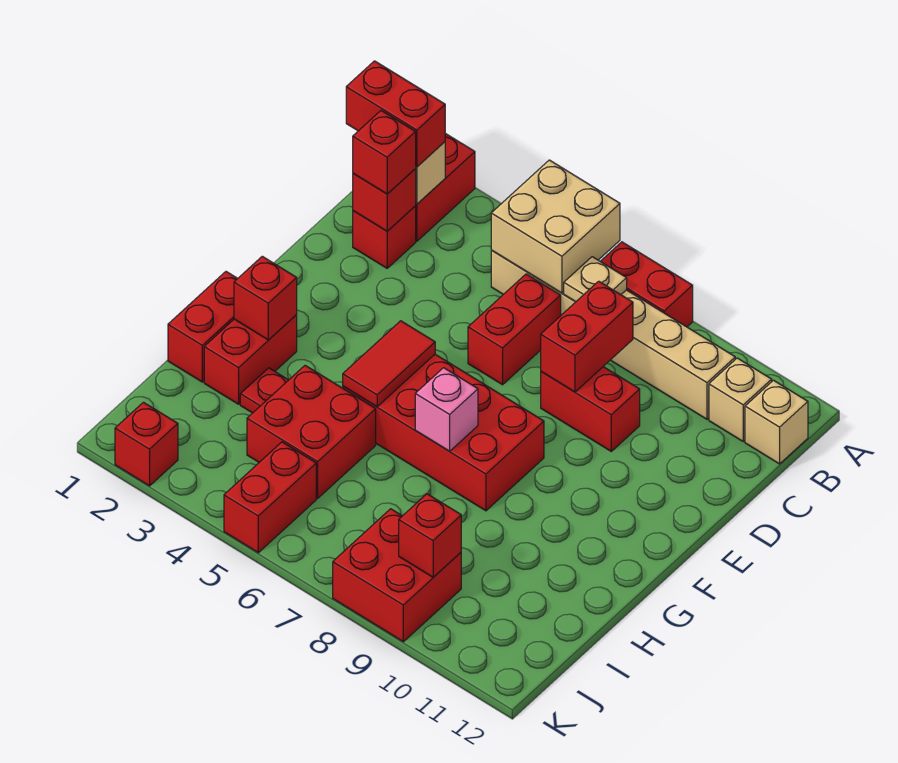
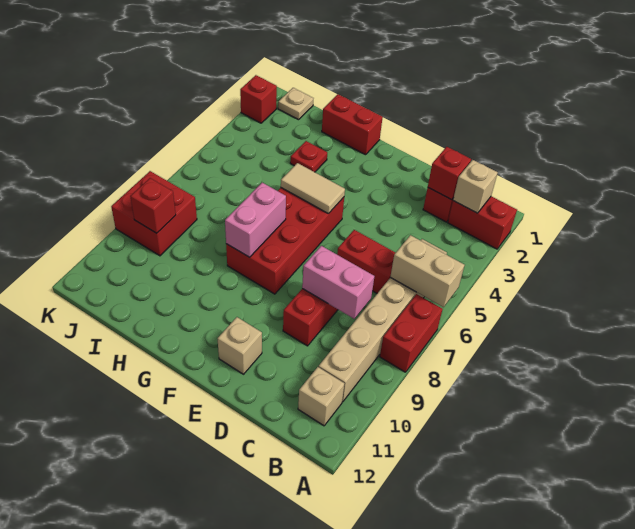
tan 2x2 brick [491,160,620,293] -> tan 1x2 brick [390,235,464,307]
red 1x2 brick [346,61,445,167] -> none
tan 1x1 plate [564,257,627,302] -> tan 1x1 plate moved to [278,88,314,120]
tan 1x1 brick [745,380,808,464] -> tan 1x1 brick moved to [217,317,262,374]
red 1x1 brick [353,111,416,194] -> none
red 1x2 brick [541,281,633,392] -> pink 1x2 brick [302,246,374,319]
red 1x2 tile [343,321,435,407] -> tan 1x2 tile [281,163,345,214]
red 1x2 brick [204,315,297,404] -> none
red 1x1 brick [234,256,297,340] -> none
pink 1x1 brick [415,368,478,451] -> pink 1x2 brick [225,183,286,257]
red 2x2 brick [247,365,376,498] -> none
red 1x2 brick [224,442,316,553] -> none

